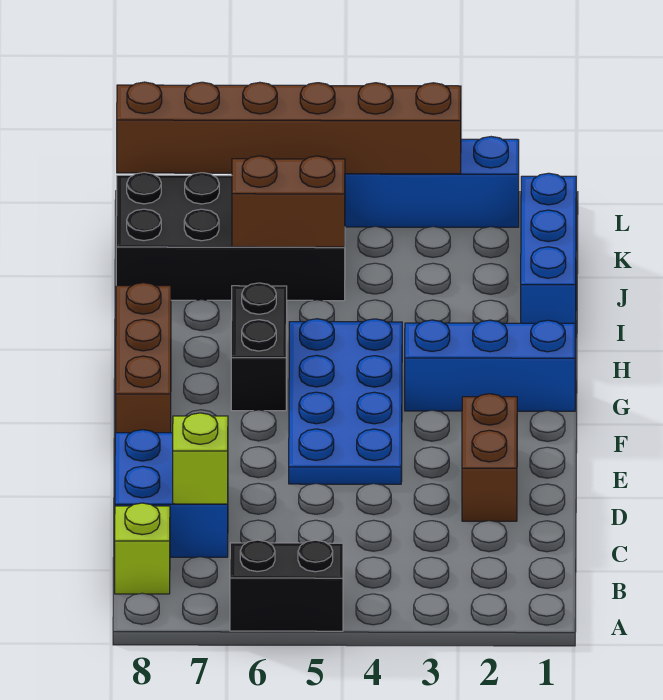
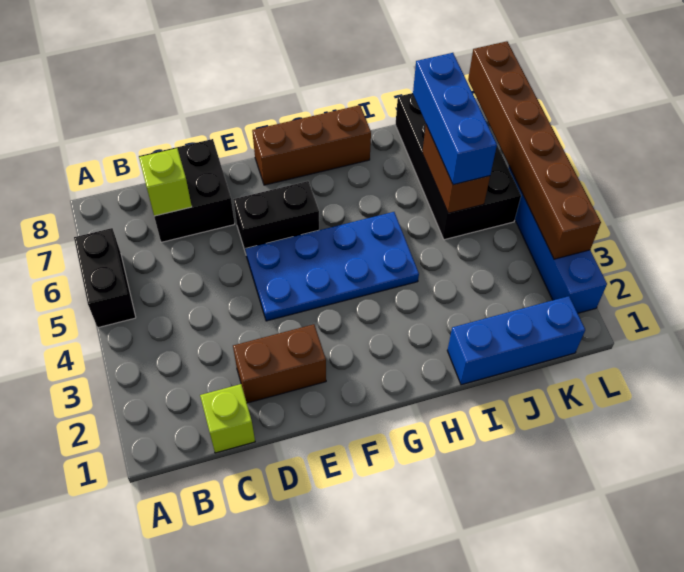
lime 1x1 brick [115,503,170,594] -> lime 1x1 brick moved to [200,384,255,453]
blue 2x2 brick [115,430,228,557] -> black 2x2 brick [139,139,235,242]
blue 1x3 brick [405,320,575,411] -> blue 1x3 brick moved to [413,53,497,185]
black 1x2 brick [231,283,287,411] -> black 1x2 brick moved to [233,181,319,253]

